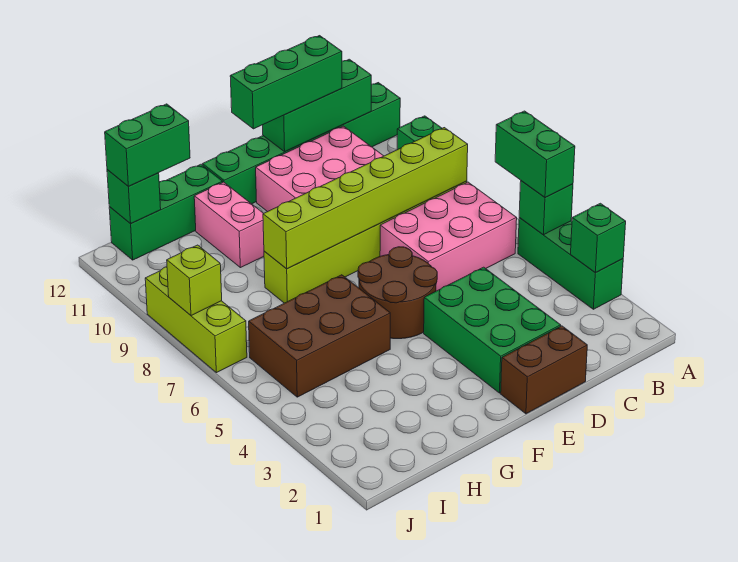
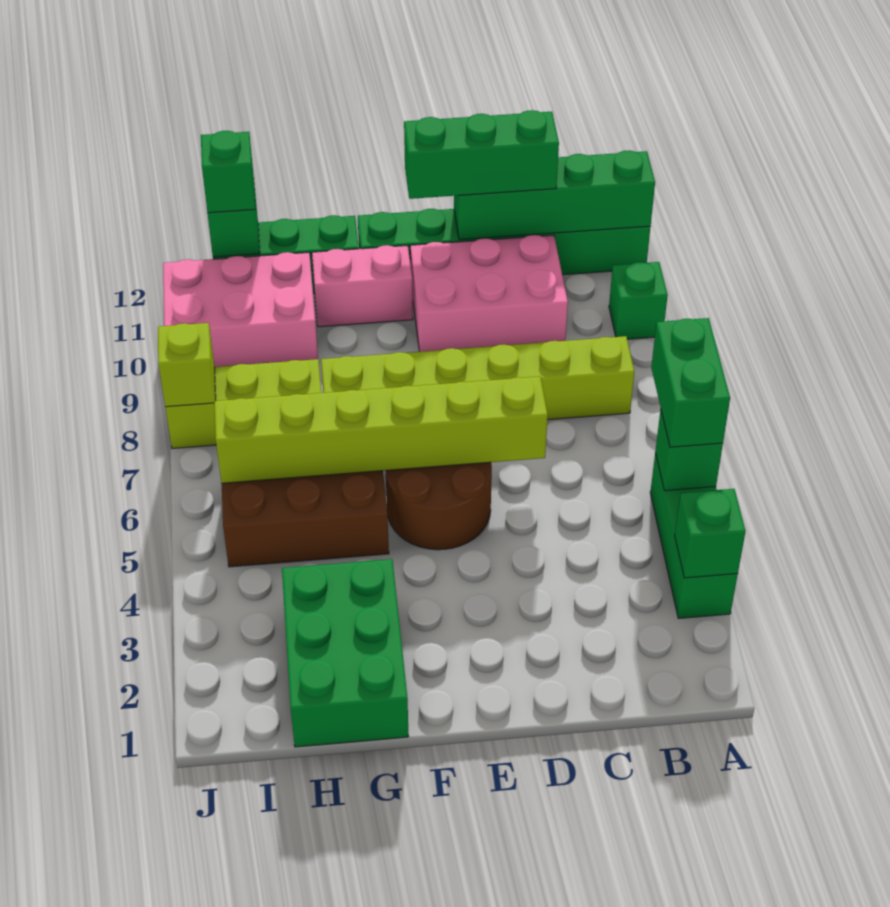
pink 2x3 brick [380,182,517,291] -> pink 2x3 brick moved to [163,252,318,367]
lime 1x6 brick [263,128,468,269] -> lime 1x6 brick moved to [214,376,548,483]
green 1x3 brick [263,59,371,152] -> green 1x4 brick [454,150,655,240]
brown 1x2 brick [501,326,587,414] -> none
green 2x3 brick [424,267,561,393] -> green 2x3 brick moved to [282,559,409,747]
pink 1x2 brick [194,182,264,268] -> pink 1x2 brick turned to [312,245,413,327]
green 1x2 brick [105,104,190,186] -> green 1x1 brick [201,131,256,213]
lime 1x3 brick [145,267,247,373] -> lime 1x3 brick turned to [165,359,321,448]

